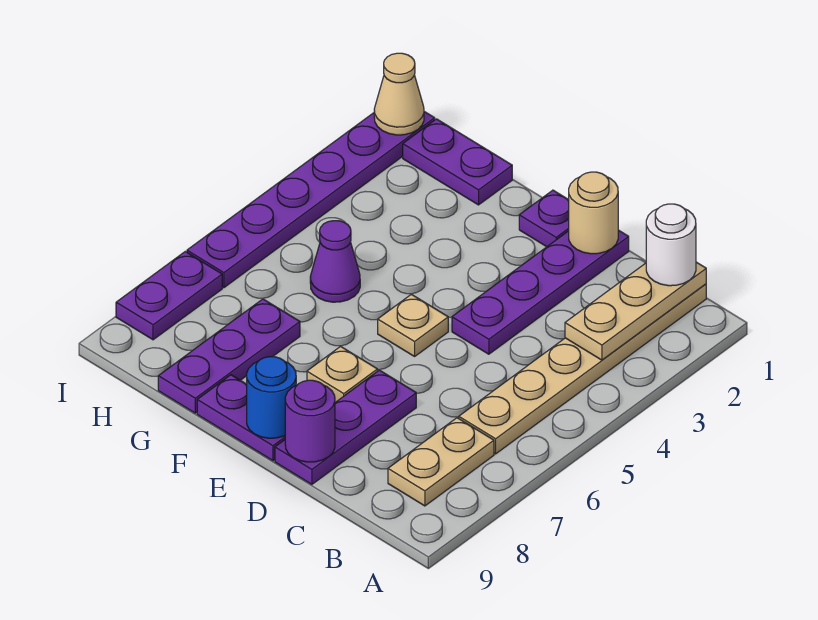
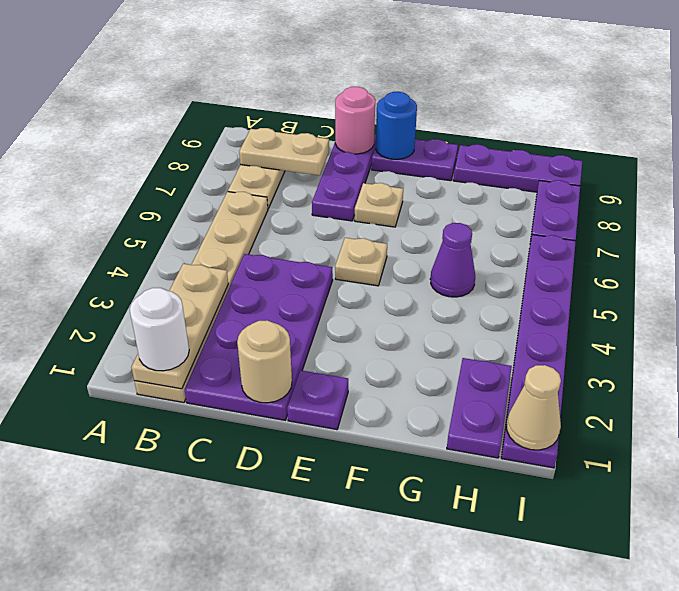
none -> tan 1x2 plate [239,128,329,175]
purple 1x4 plate [452,230,629,354] -> purple 2x4 plate [185,254,333,420]
purple 1x1 round brick [285,380,335,462] -> pink 1x1 round brick [335,87,375,154]
purple 1x2 plate [403,119,512,205] -> purple 1x2 plate turned to [447,358,512,458]
purple 1x3 plate [158,299,300,413] -> purple 1x3 plate turned to [453,145,582,192]

